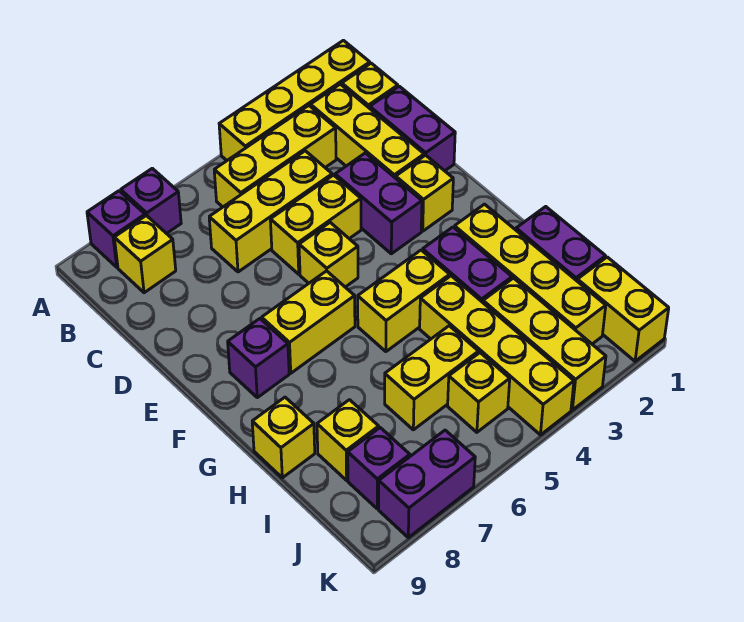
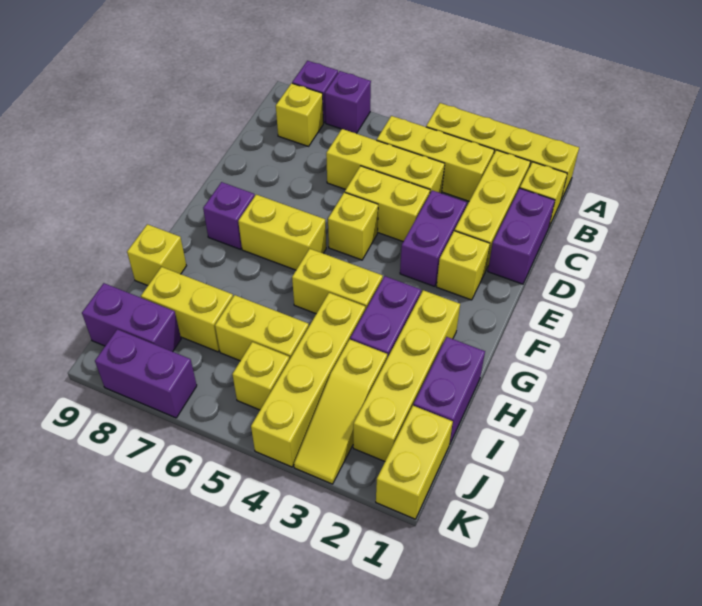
yellow 1x3 brick [483,278,606,410] -> yellow 1x3 slope [294,339,387,484]
yellow 1x1 brick [317,400,379,480] -> yellow 1x2 brick [141,267,233,352]
purple 1x1 brick [348,428,410,509] -> purple 1x2 brick [82,283,181,352]

